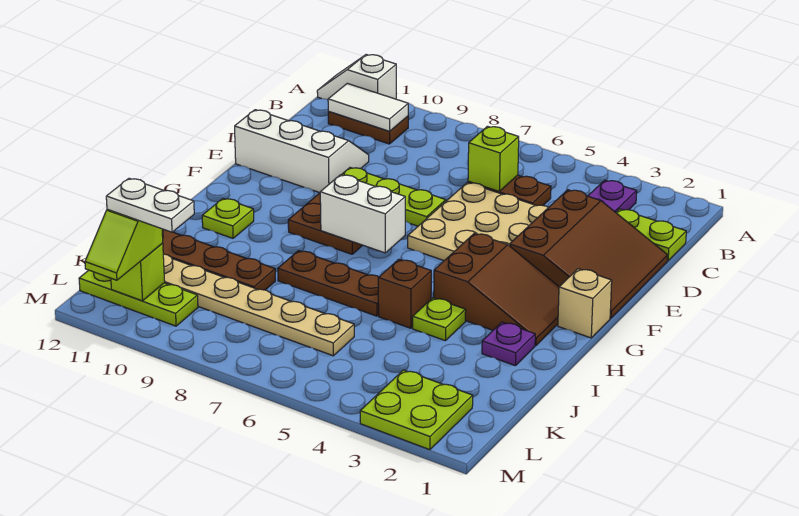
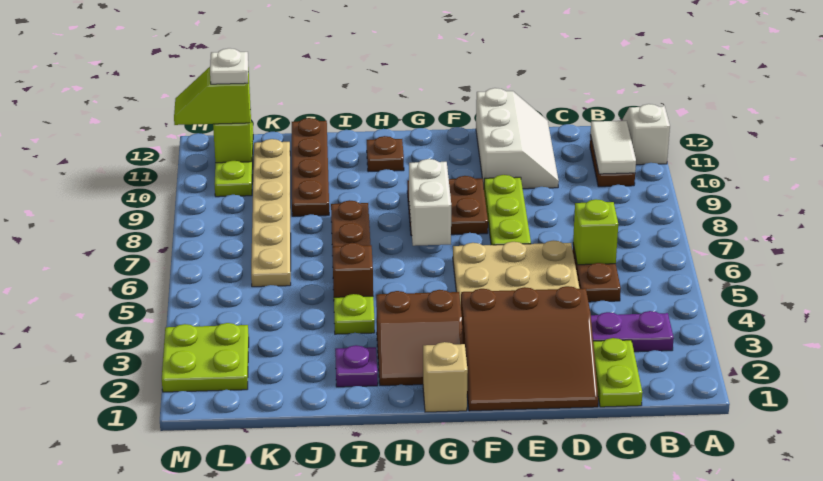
brown 2x3 slope [434,233,559,345] -> brown 2x2 slope [376,290,463,386]
lime 1x1 plate [202,198,254,238] -> brown 1x1 plate [367,136,404,172]
white 1x2 plate [106,178,194,232] -> white 1x1 plate [210,48,248,84]

